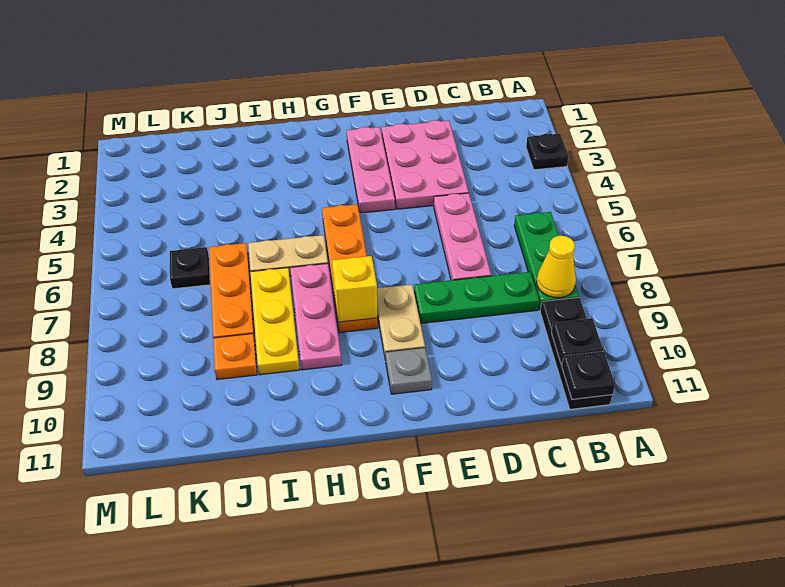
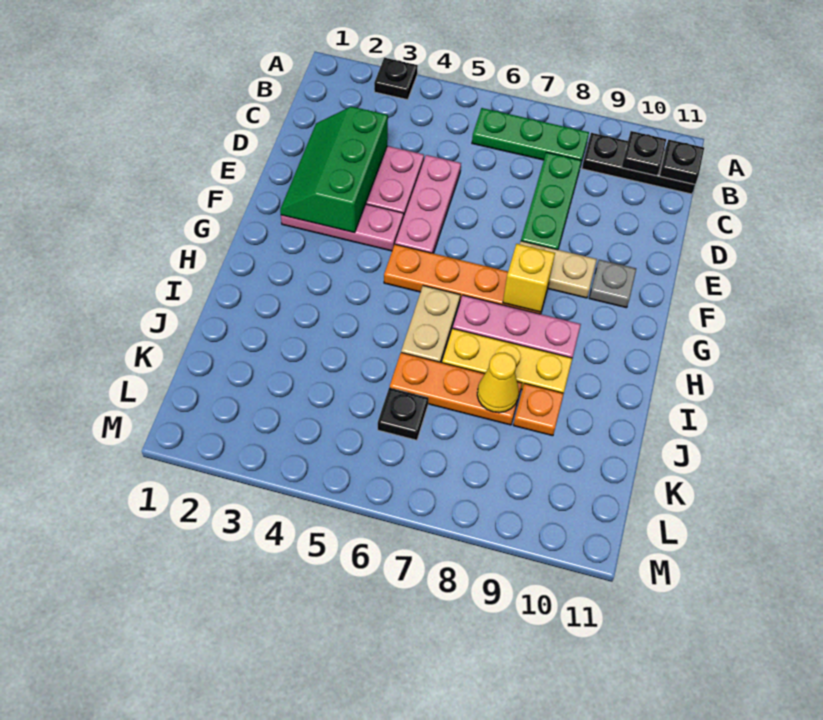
yellow 1x1 cone [537,236,576,298] -> yellow 1x1 cone moved to [477,353,519,413]
none -> green 2x3 slope [280,107,388,233]
pink 1x3 plate [434,193,491,280] -> pink 1x3 plate turned to [395,155,461,253]

